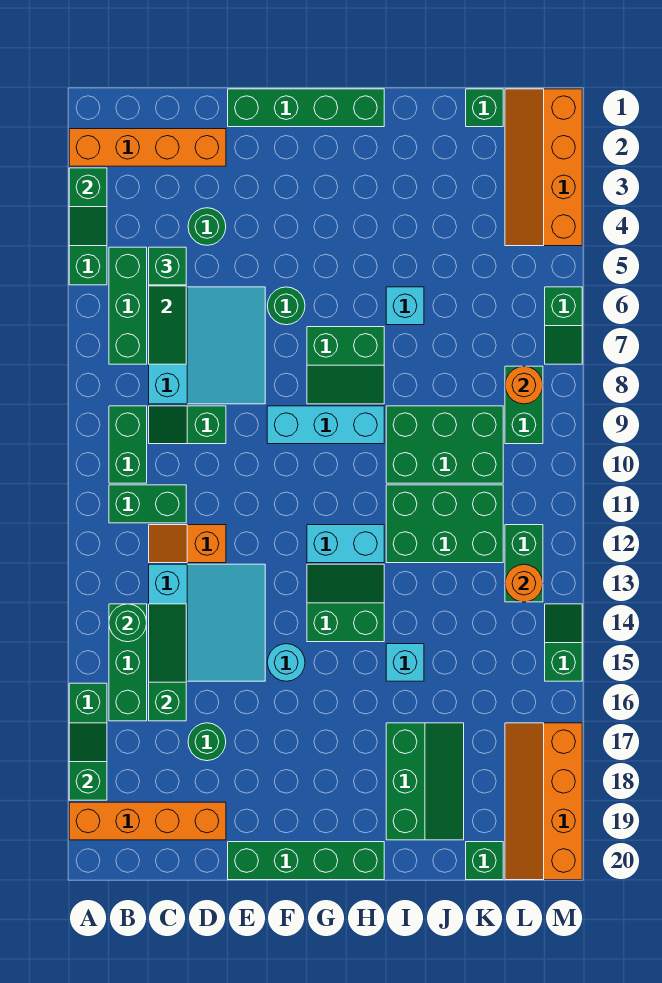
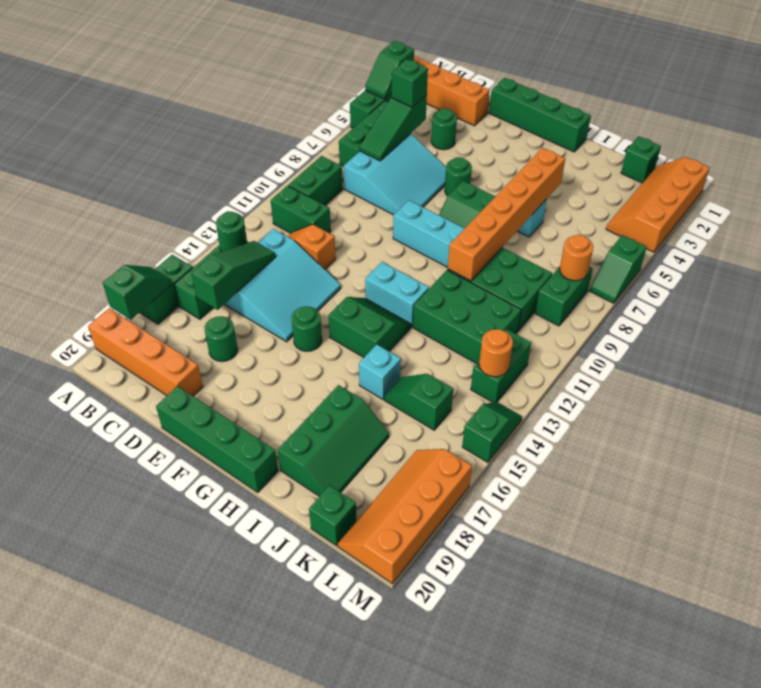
green 1x2 slope [149,406,226,444] -> green 1x2 slope moved to [384,374,453,430]
cyan 1x1 round brick [267,644,305,681] -> green 1x1 round brick [291,306,322,351]
none -> orange 1x6 brick [448,148,565,281]

